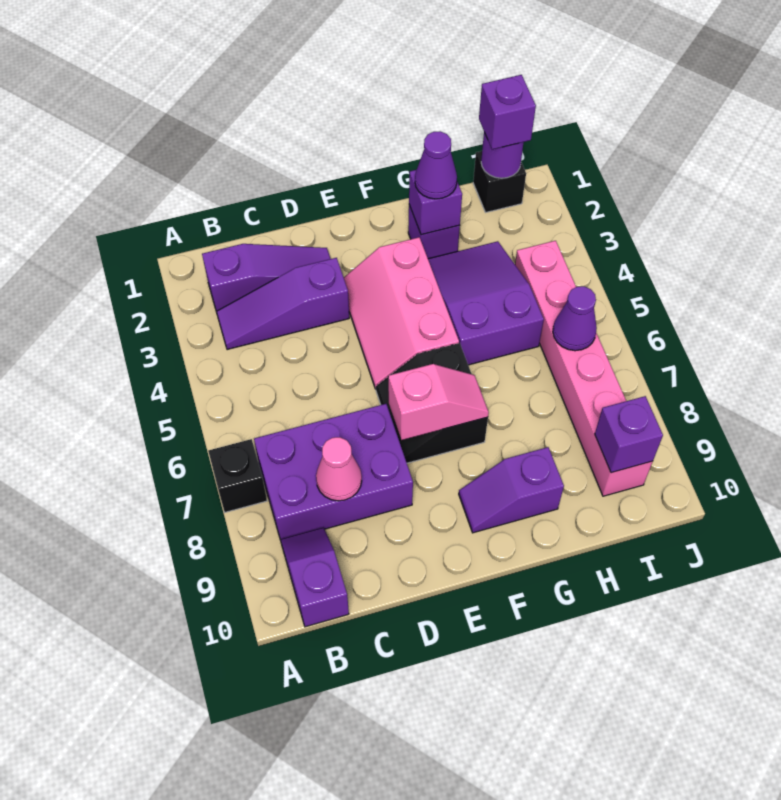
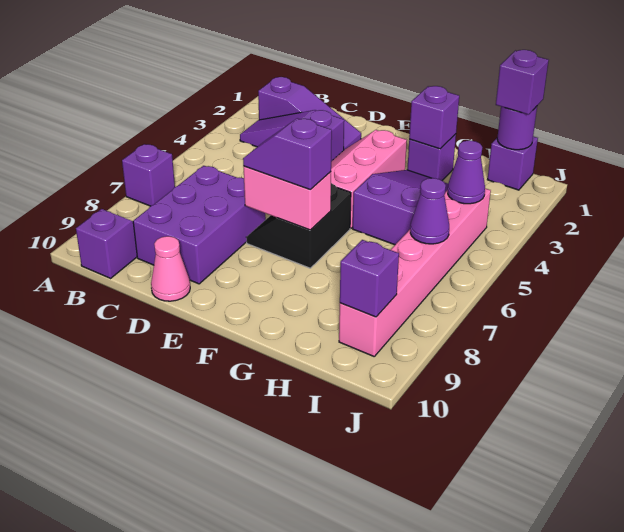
black 1x1 brick [208,439,267,512] -> purple 1x1 brick [122,144,175,206]
purple 2x3 brick [254,404,413,540] -> purple 2x3 brick turned to [133,166,266,284]
pink 1x1 cone [316,437,362,501] -> pink 1x1 cone moved to [151,236,190,301]
pink 1x2 slope [388,364,489,440] -> pink 1x2 brick [243,166,331,230]
purple 1x2 slope [459,447,564,533] -> purple 1x2 slope moved to [243,118,332,190]
purple 1x1 cone [415,131,457,199] -> purple 1x1 cone moved to [448,140,485,204]
black 1x1 brick [473,151,526,212] -> purple 1x1 brick [487,136,538,190]

